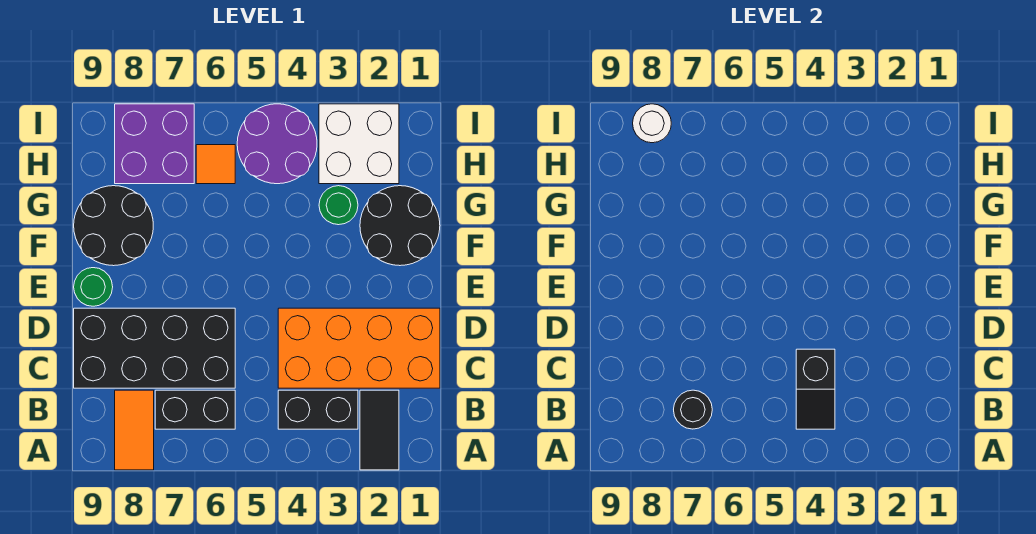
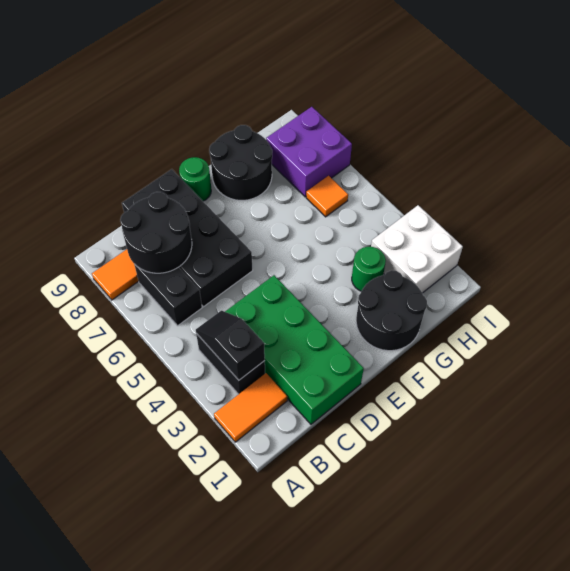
black 1x2 tile [360,390,399,470] -> orange 1x2 tile [214,373,287,442]
black 1x2 slope [796,349,835,429] -> black 1x2 slope turned to [196,311,265,380]
black 1x1 round brick [674,390,712,429] -> black 2x2 round brick [120,192,192,273]
orange 2x4 brick [278,308,440,388] -> green 2x4 brick [225,275,364,424]
purple 2x2 round brick [237,104,317,184] -> none
white 1x1 round brick [633,104,671,143] -> none

